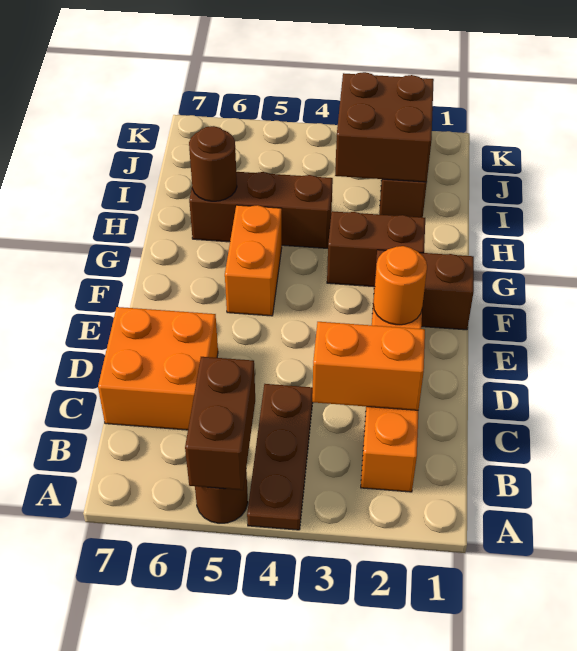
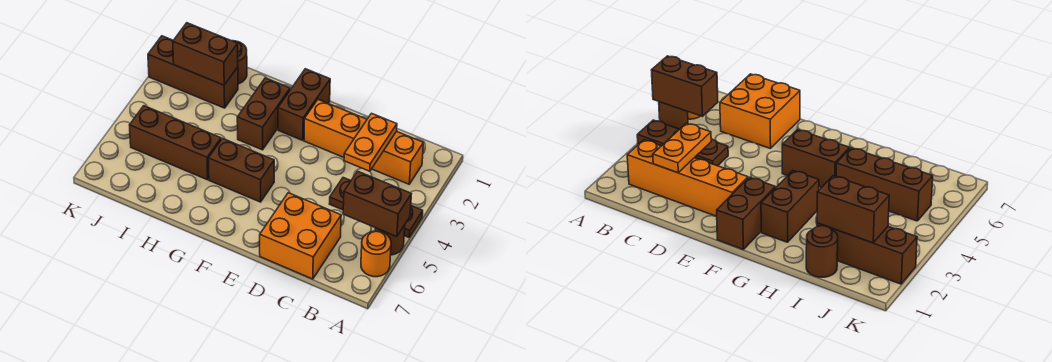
orange 1x2 brick [312,322,425,410] -> orange 1x2 plate [344,113,397,171]
orange 1x1 round brick [373,246,427,325] -> orange 1x1 round brick moved to [361,231,391,277]
orange 1x2 brick [225,205,282,316] -> brown 1x2 brick [208,139,274,202]
brown 1x3 brick [189,172,333,248] -> brown 1x3 brick turned to [130,106,221,180]
brown 1x1 round brick [189,126,237,201] -> brown 1x1 round brick moved to [233,41,247,84]
brown 2x2 brick [335,72,434,182] -> brown 1x2 brick [173,23,238,85]

